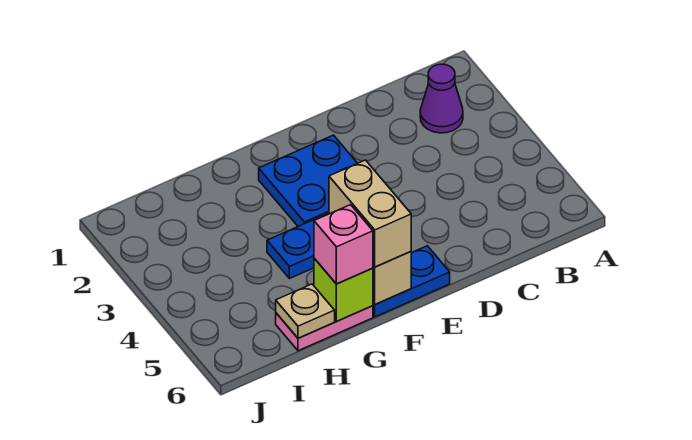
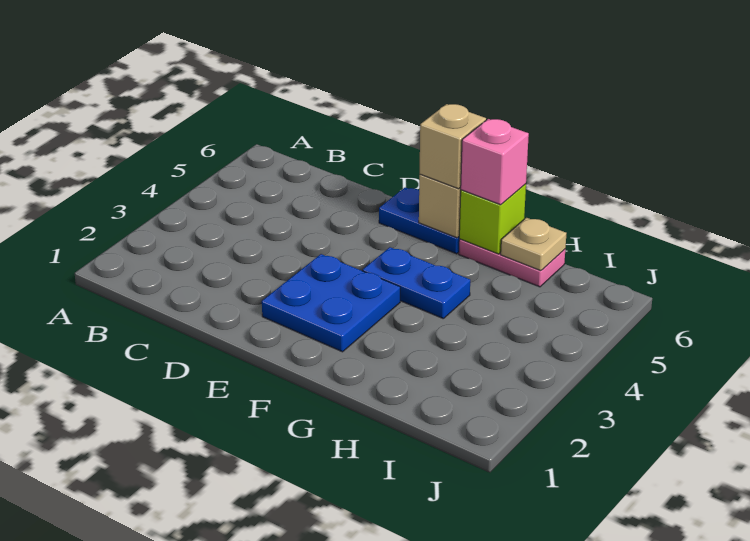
purple 1x1 cone [420,64,463,133] -> none
tan 1x2 brick [329,160,411,267] -> tan 1x1 brick [420,104,486,189]

